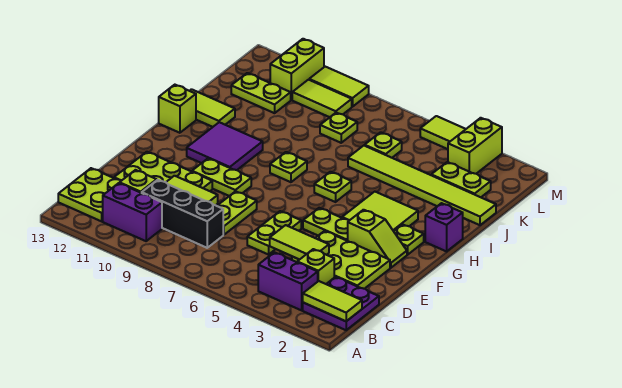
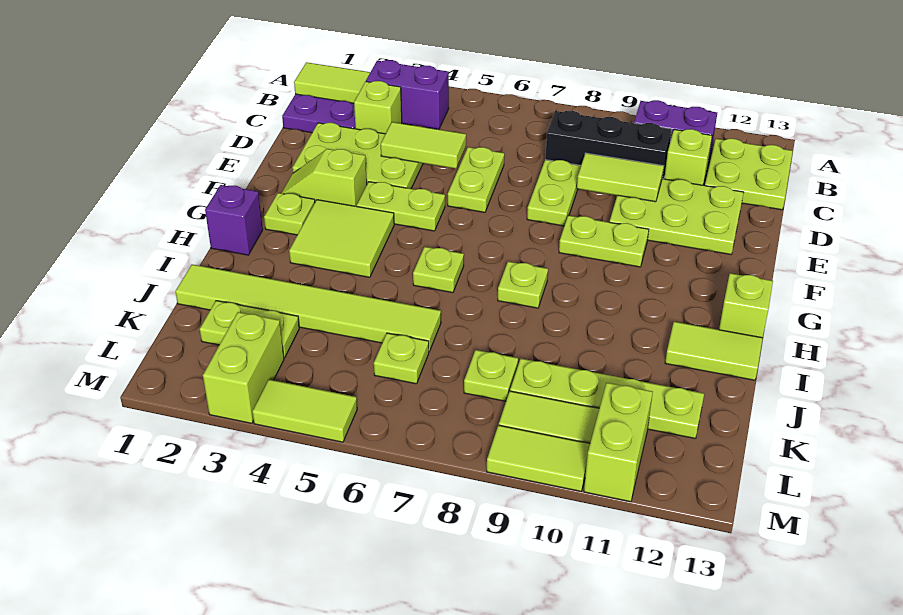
purple 2x2 tile [187,122,263,170] -> none
lime 1x2 plate [231,73,291,113] -> lime 1x4 plate [510,359,704,439]

